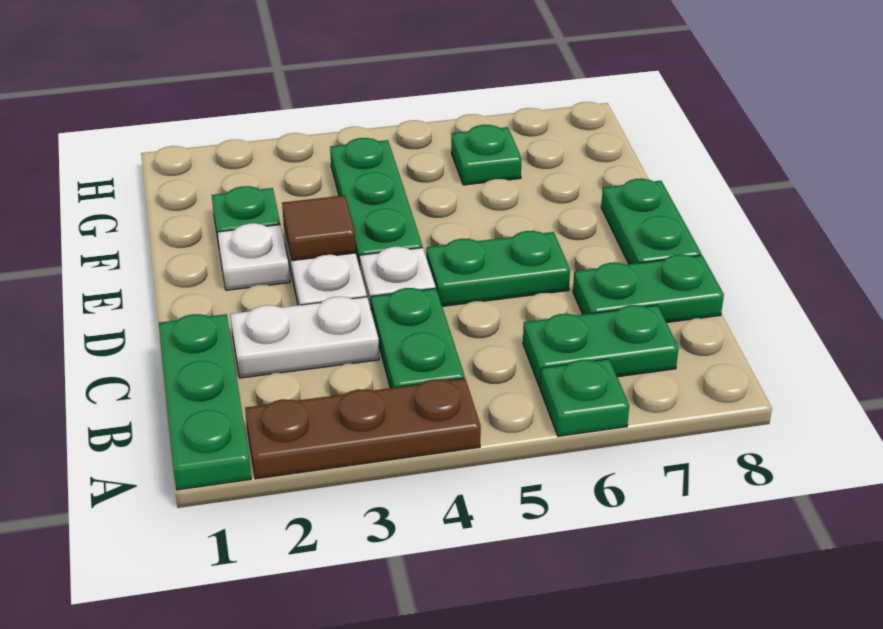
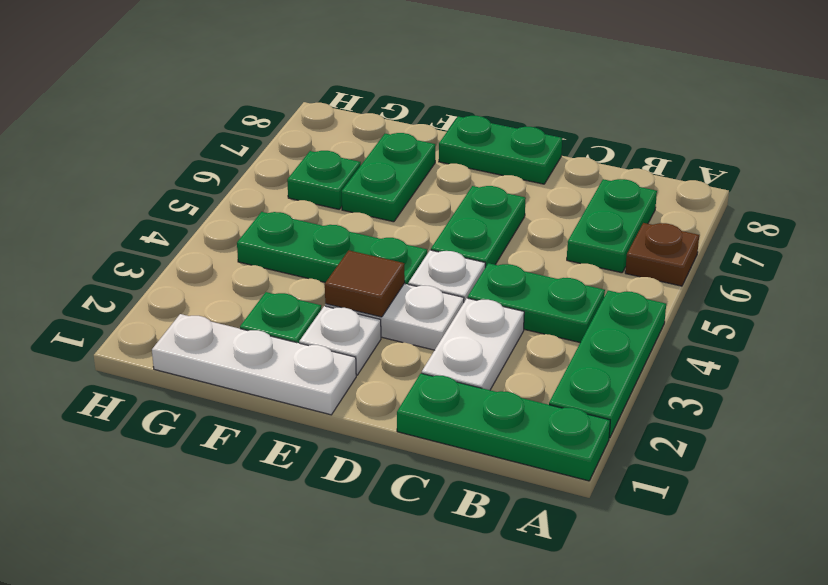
brown 1x3 plate [245,378,481,479] -> green 1x3 plate [549,290,666,438]
green 1x1 plate [540,359,629,436] -> brown 1x1 plate [625,223,699,286]
green 1x2 plate [573,254,724,323] -> green 1x2 plate moved to [342,133,435,222]
none -> white 1x3 plate [152,314,356,415]

